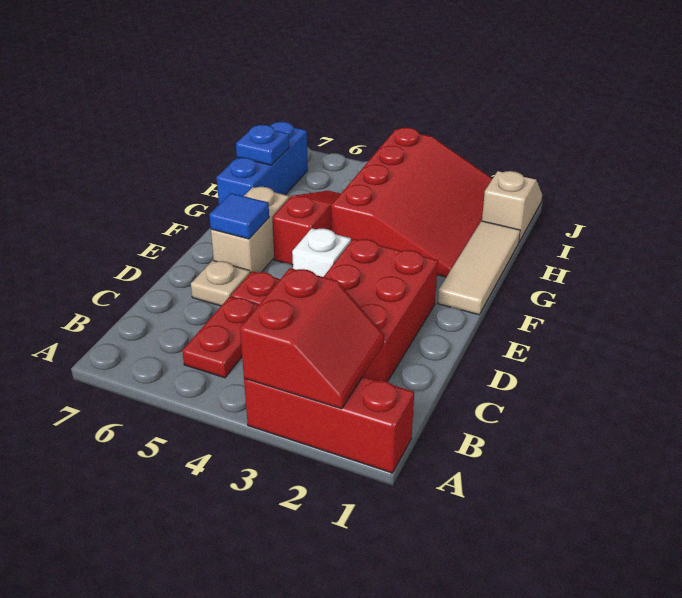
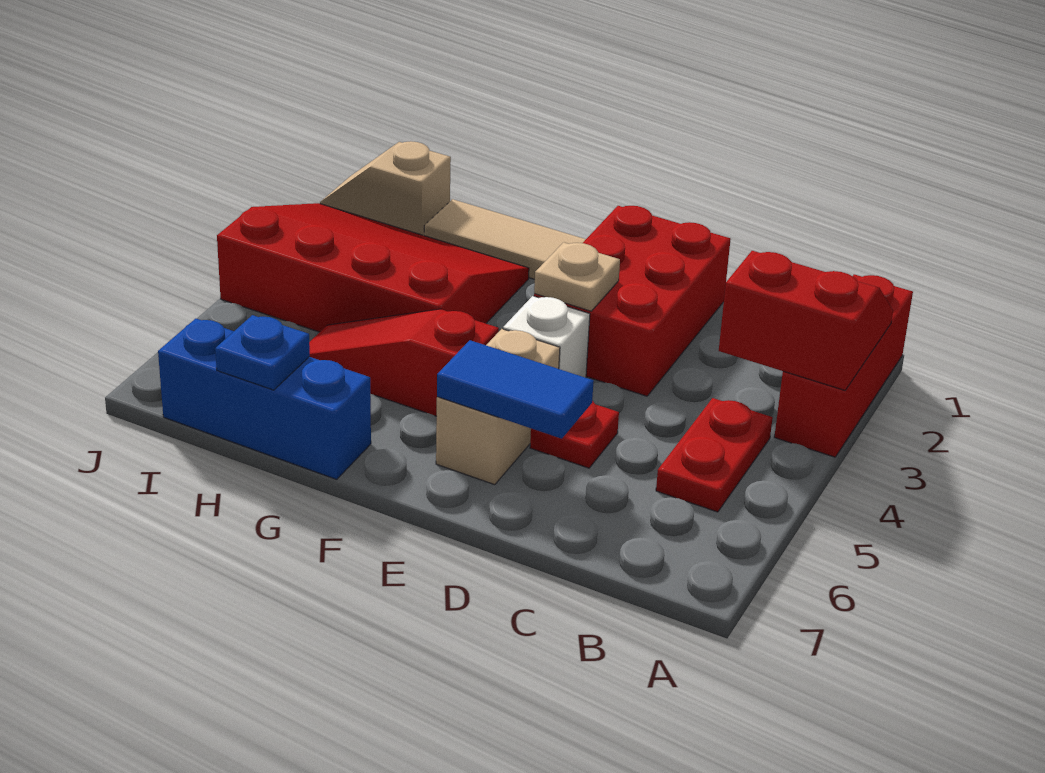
red 1x2 plate [182,296,259,378] -> red 1x2 plate turned to [656,398,773,512]
red 2x3 brick [324,239,438,382] -> red 2x3 brick turned to [534,206,731,396]
tan 1x1 plate [191,260,250,306] -> tan 1x1 plate moved to [534,242,620,311]
tan 1x2 brick [211,187,289,273] -> tan 1x2 brick turned to [436,329,560,485]
blue 1x1 tile [209,193,269,239] -> blue 1x2 tile [437,340,594,439]

